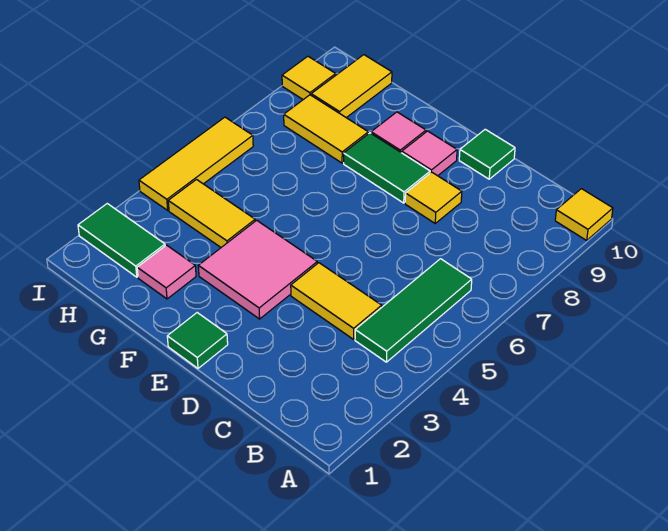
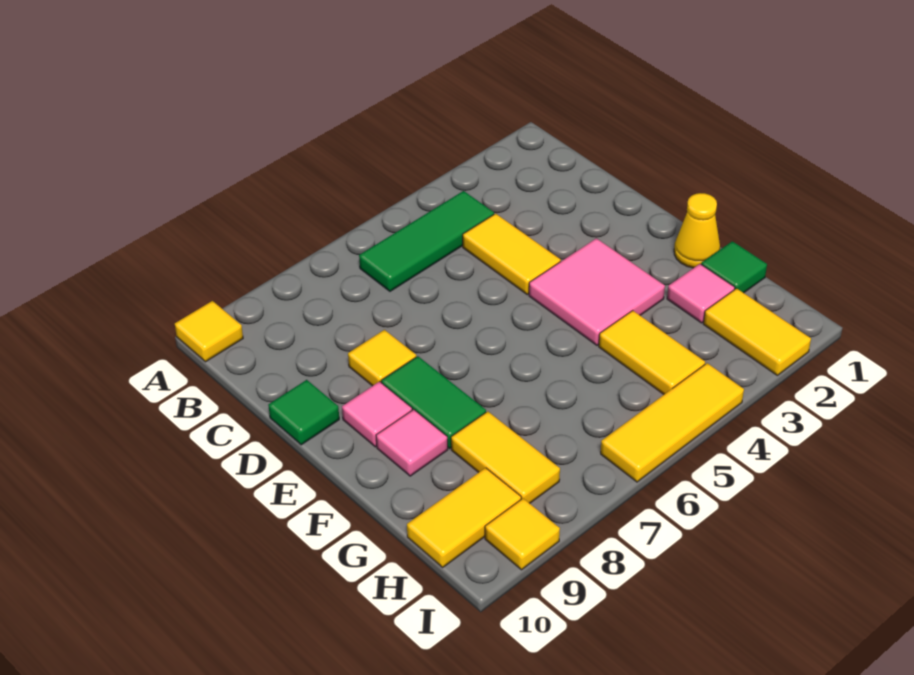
green 1x1 tile [167,313,228,368] -> green 1x1 tile moved to [701,241,767,293]
none -> yellow 1x1 cone [674,193,720,268]
green 1x2 tile [78,204,165,277] -> yellow 1x2 tile [704,288,811,375]

